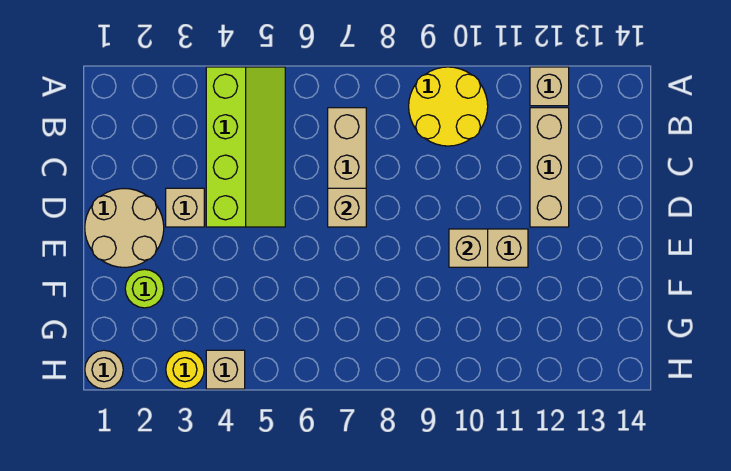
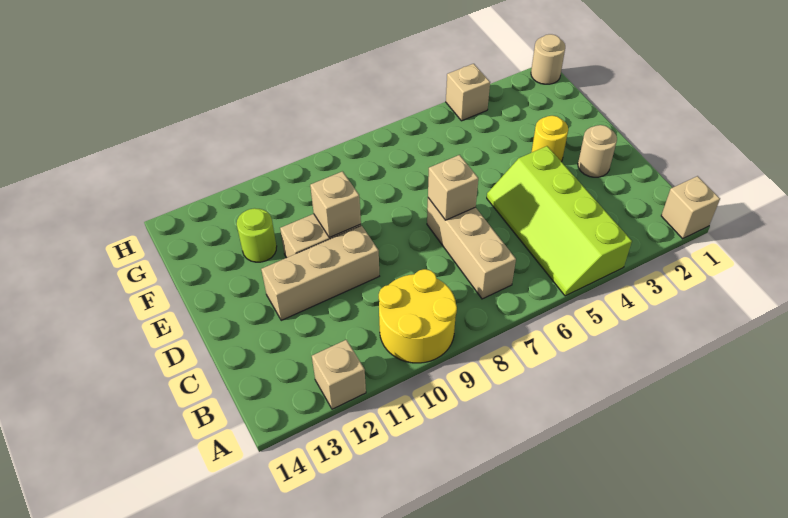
tan 1x3 brick [530,108,569,227] -> tan 1x3 brick turned to [261,226,379,320]
tan 2x2 round brick [85,188,164,267] -> tan 1x1 round brick [578,125,617,177]
tan 1x1 brick [166,188,204,227] -> tan 1x1 brick moved to [661,176,720,239]
lime 1x1 round brick [125,269,164,308] -> lime 1x1 round brick moved to [237,208,277,262]
yellow 1x1 round brick [166,350,204,389] -> yellow 1x1 round brick moved to [531,116,568,162]

